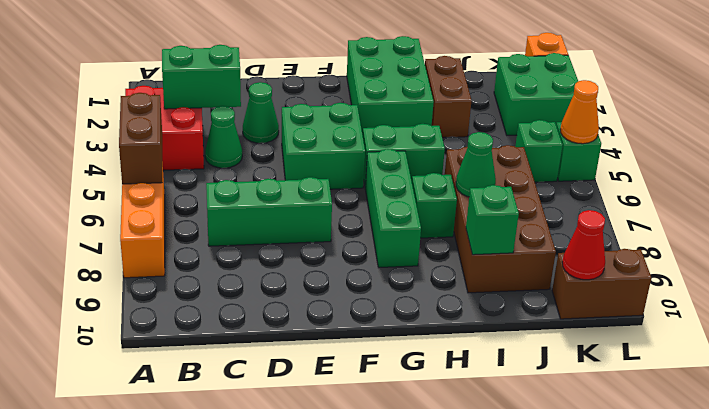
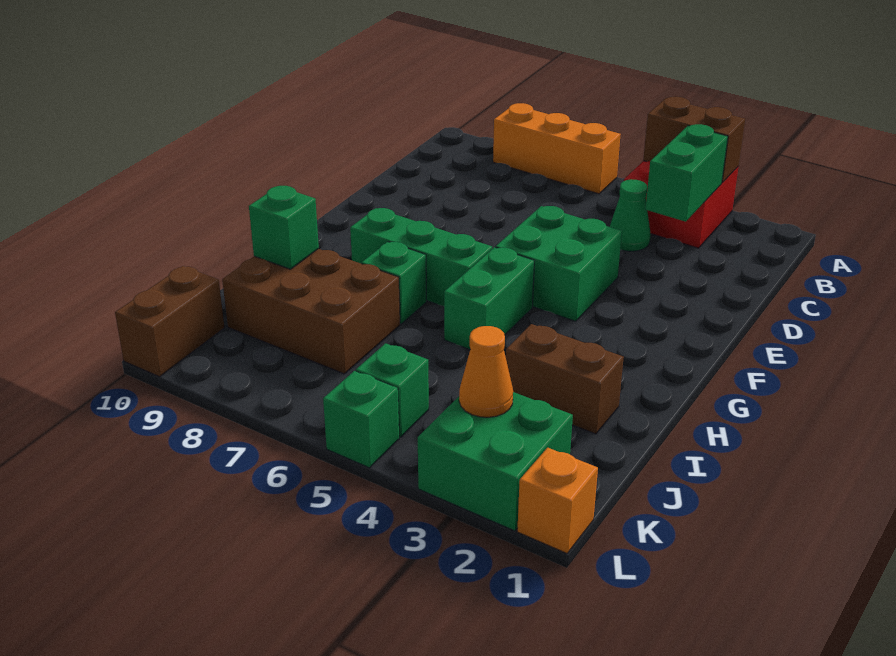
brown 1x2 brick [119,93,162,184] -> brown 1x2 brick moved to [643,97,745,183]
green 1x3 brick [206,177,332,246] -> none
green 1x1 cone [243,82,279,143] -> none
green 2x3 brick [347,36,434,135] -> none
brown 2x4 brick [445,145,556,293] -> brown 2x3 brick [222,249,400,374]
green 1x1 cone [456,132,496,197] -> none
red 1x1 cone [562,210,605,280] -> none
orange 1x1 cone [560,80,599,144] -> orange 1x1 cone moved to [459,326,513,417]

